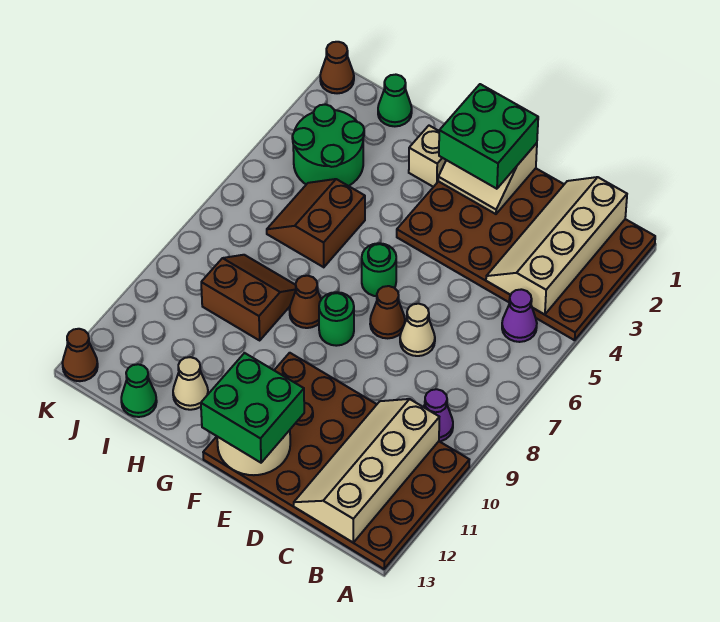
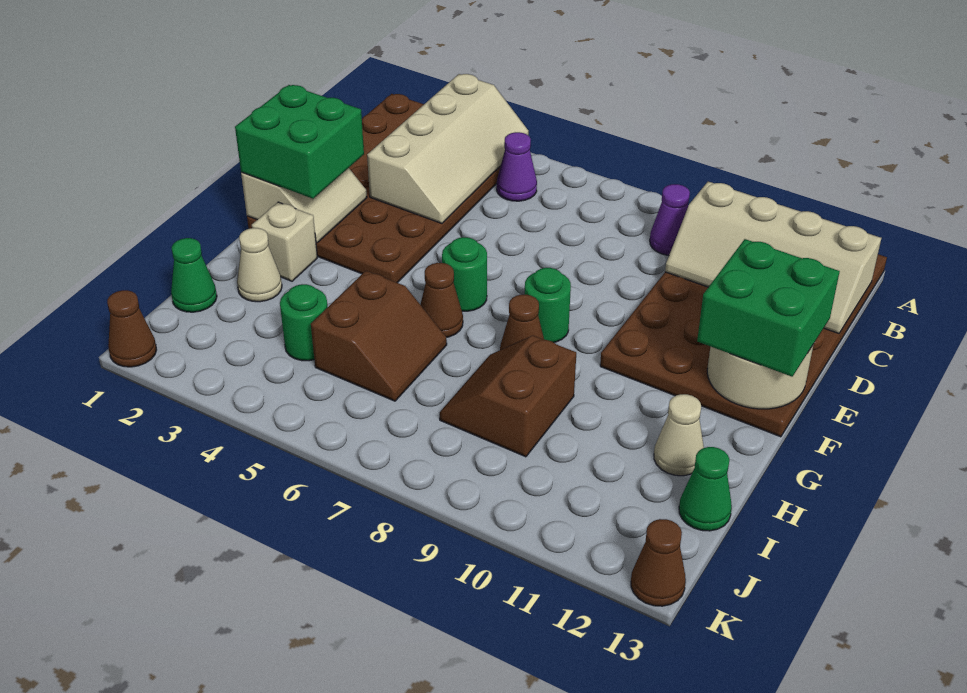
tan 2x4 slope [486,177,627,315] -> tan 2x4 slope turned to [367,74,529,223]
tan 1x1 cone [400,304,435,356] -> tan 1x1 cone moved to [237,228,282,302]
brown 1x1 cone [370,286,405,338] -> brown 1x1 cone moved to [420,263,463,337]
brown 2x2 slope [267,179,365,267] -> brown 2x2 slope turned to [311,271,447,401]
green 2x2 round brick [292,105,364,186] -> green 1x1 round brick [280,284,328,361]

